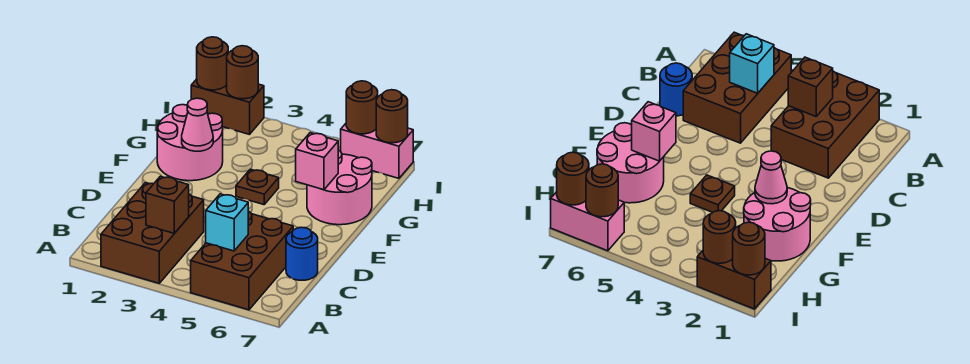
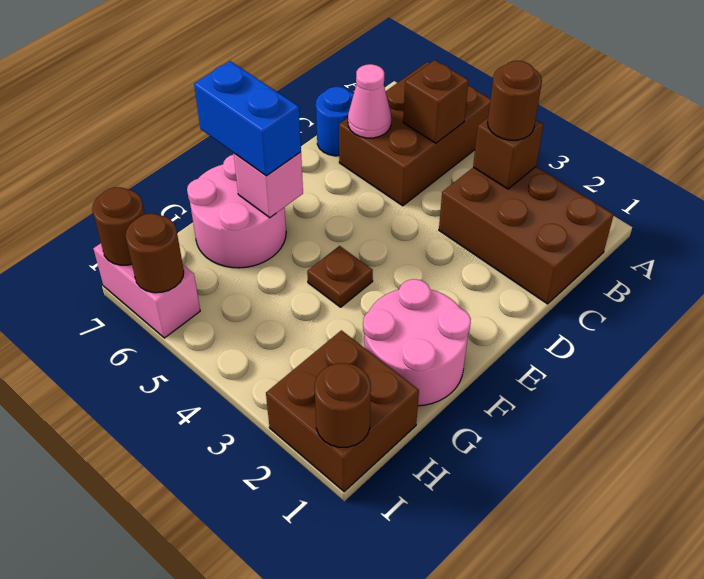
brown 2x3 brick [101,183,204,283] -> brown 2x3 brick turned to [439,167,614,304]
cyan 1x1 brick [206,194,248,251] -> brown 1x1 brick [403,60,469,143]
pink 1x1 cone [182,98,213,151] -> pink 1x1 cone moved to [348,64,391,138]
none -> blue 1x2 brick [194,61,301,176]
brown 1x2 brick [191,79,264,135] -> brown 2x2 brick [266,330,419,492]
brown 1x1 round brick [227,46,258,99] -> brown 1x1 round brick moved to [488,61,542,140]

